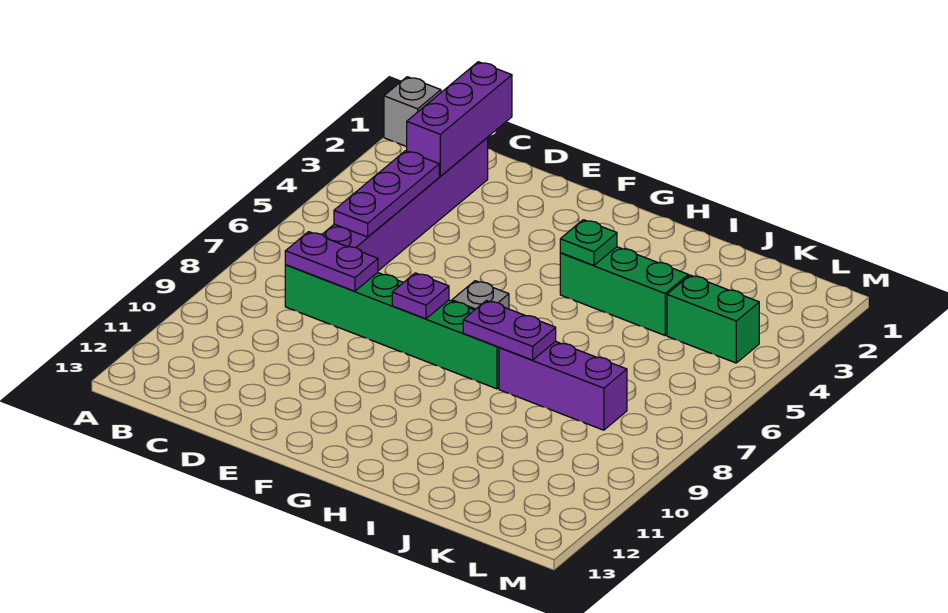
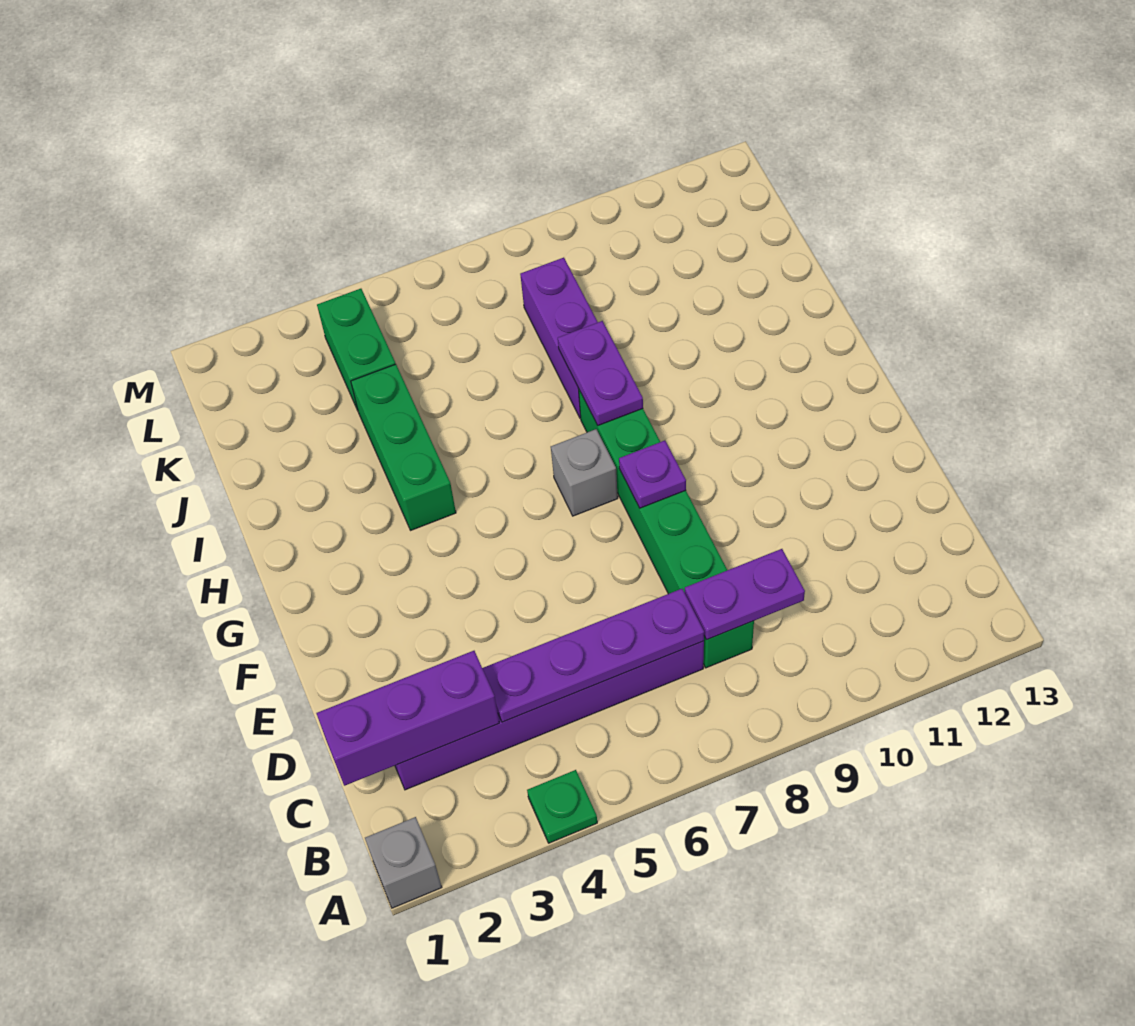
purple 1x3 plate [334,151,439,237] -> purple 1x4 plate [482,589,704,722]
purple 1x2 plate [285,232,378,291] -> purple 1x2 plate turned to [685,549,805,640]
green 1x1 plate [560,220,617,265] -> green 1x1 plate moved to [527,770,597,843]

